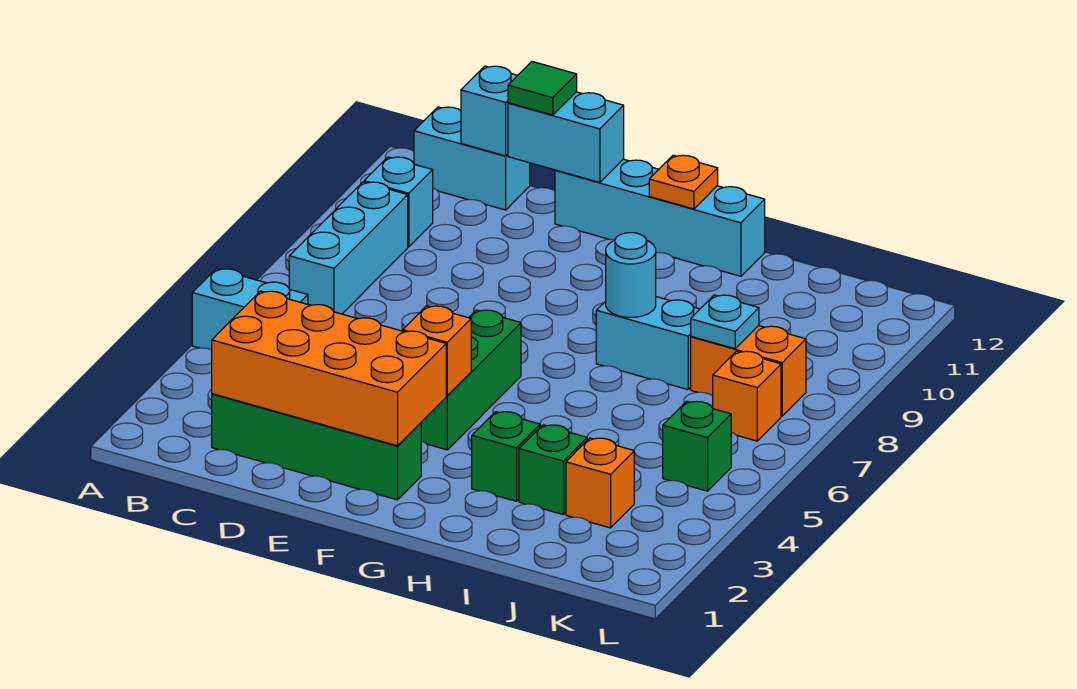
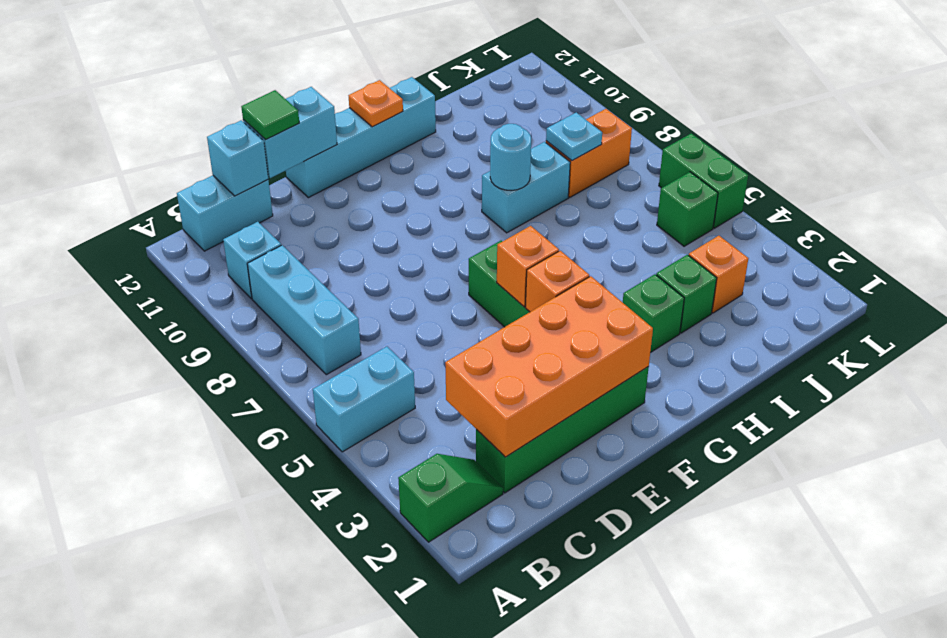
none -> green 1x2 slope [398,454,503,542]
orange 1x1 brick [713,351,781,441] -> orange 1x1 brick moved to [497,226,559,307]
none -> green 1x2 brick [659,133,748,228]

